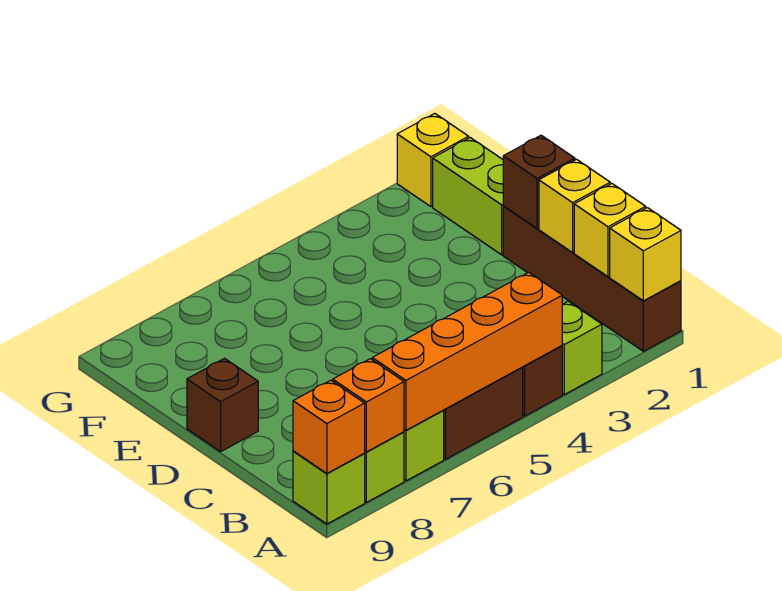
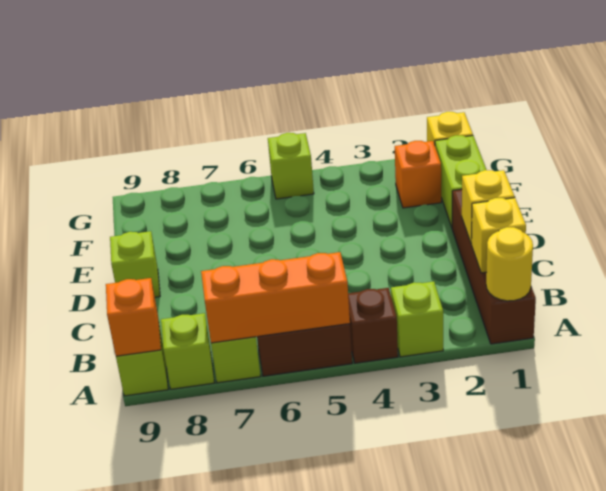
yellow 1x1 brick [610,208,681,301] -> yellow 1x1 round brick [486,227,533,301]
orange 1x4 brick [372,272,562,430] -> orange 1x3 brick [201,252,350,343]
orange 1x1 brick [333,359,404,452] -> orange 1x1 brick moved to [395,141,441,208]
brown 1x1 brick [503,135,575,228] -> none
brown 1x1 brick [187,359,258,452] -> lime 1x1 brick [110,231,160,297]
none -> lime 1x1 brick [268,133,314,199]

